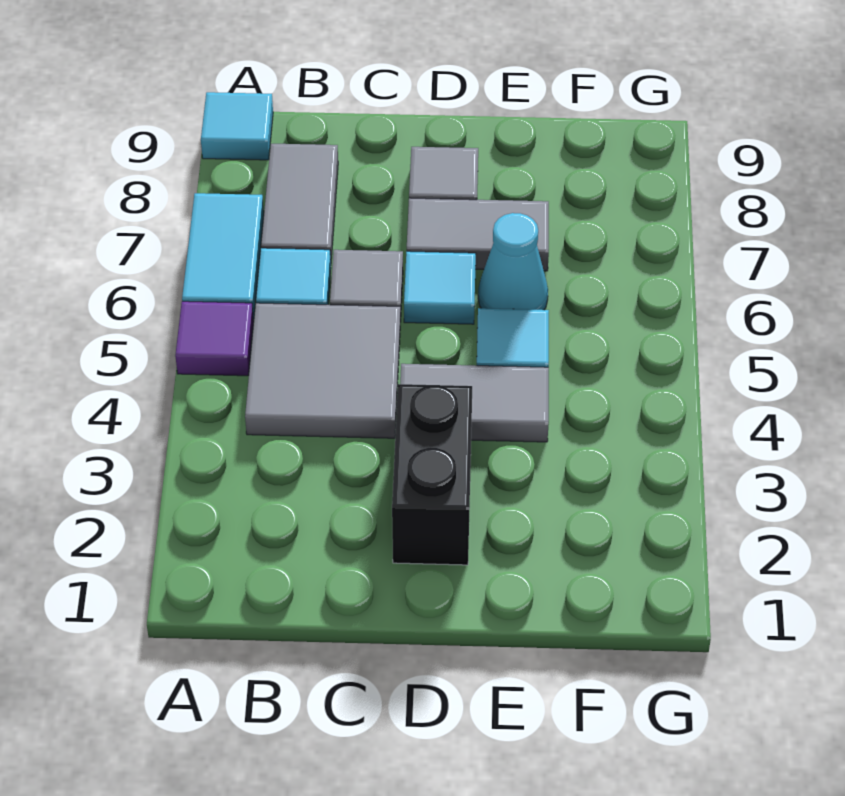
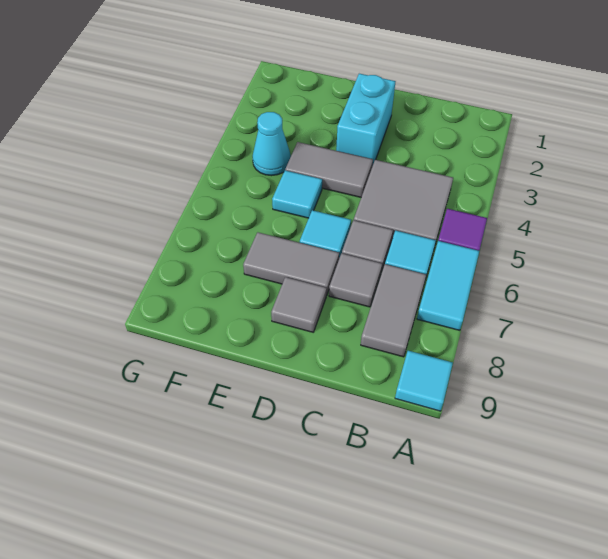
none -> grey 1x1 tile [329,253,382,307]
black 1x2 brick [392,384,472,565] -> cyan 1x2 brick [336,74,396,166]
cyan 1x1 cone [478,213,548,310] -> cyan 1x1 cone moved to [253,112,291,176]

